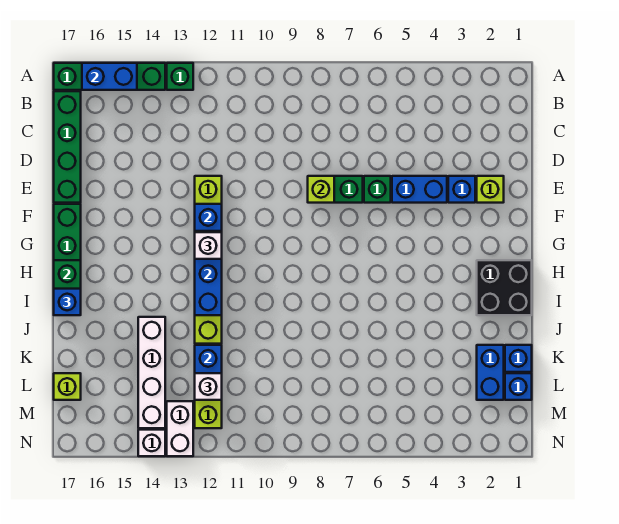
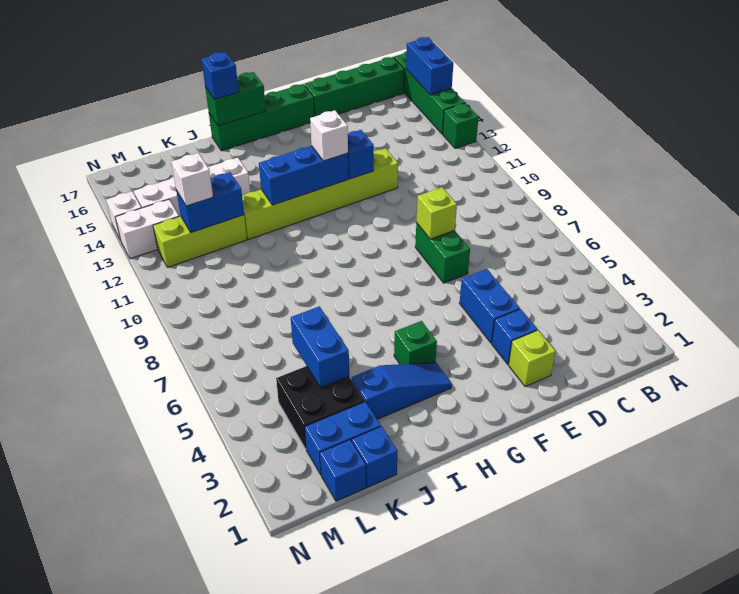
green 1x1 brick [364,176,391,203] -> green 1x1 brick moved to [394,321,437,364]
black 2x2 brick [477,260,532,315] -> black 2x2 brick moved to [276,366,365,449]
none -> blue 1x3 slope [352,363,452,419]
none -> blue 1x2 brick [291,306,349,388]
lime 1x1 brick [54,373,81,400] -> none

